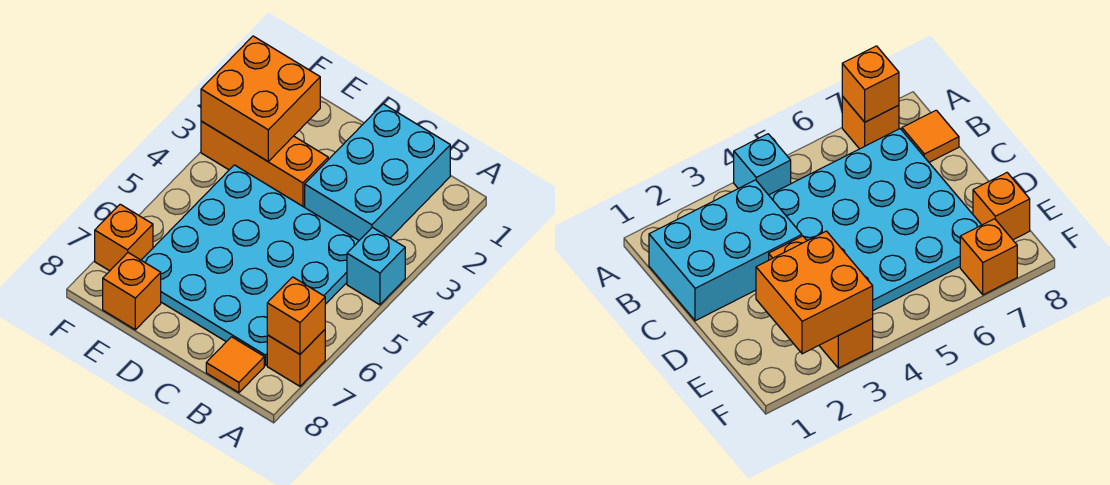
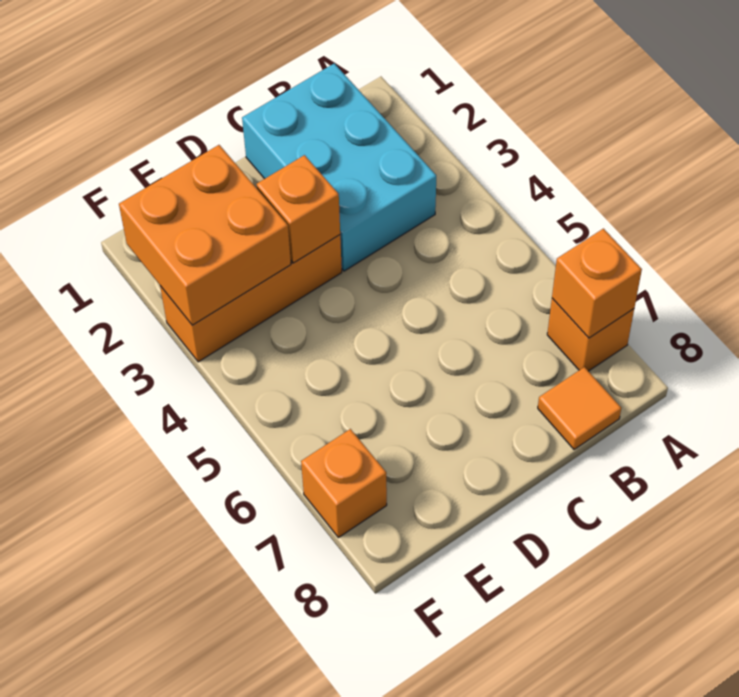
cyan 1x1 brick [347,227,405,305] -> none
cyan 4x4 plate [141,165,359,365] -> none
orange 1x1 brick [103,253,161,330] -> orange 1x1 brick moved to [257,155,340,263]

